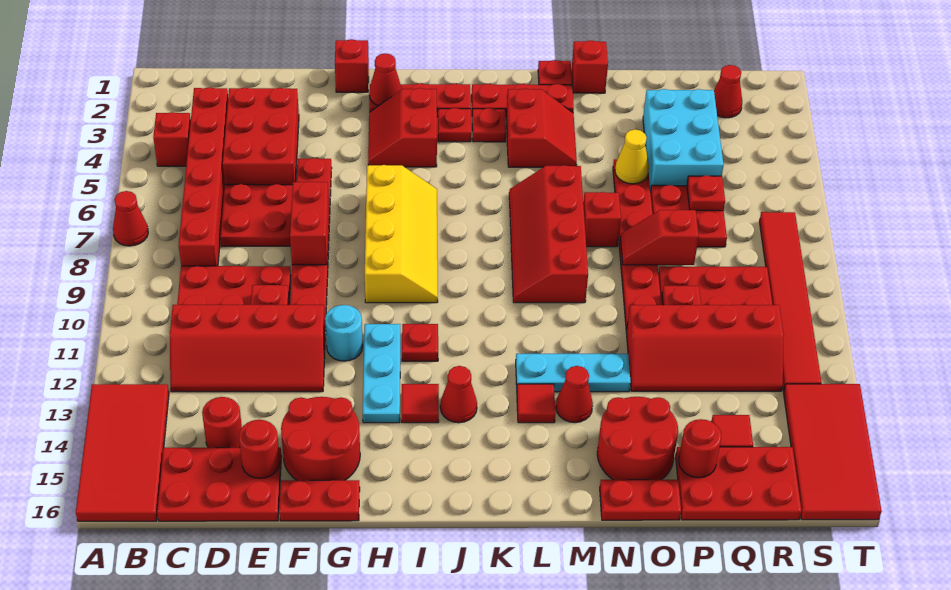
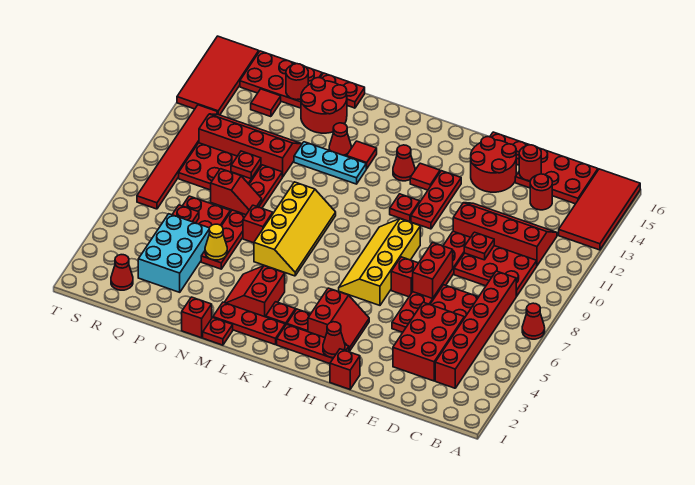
red 1x1 brick [153,112,191,166] -> red 1x1 brick moved to [391,257,418,297]
cyan 1x1 round brick [325,305,363,361] -> none
cyan 1x3 plate [363,324,400,423] -> red 1x3 plate [411,171,461,229]
red 2x4 slope [509,165,588,303] -> yellow 2x4 slope [254,182,336,276]

